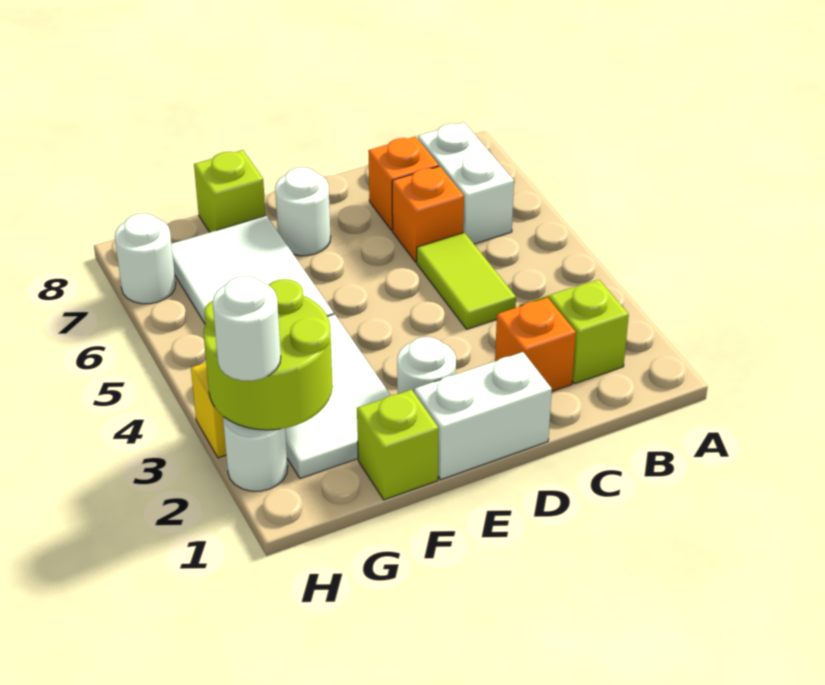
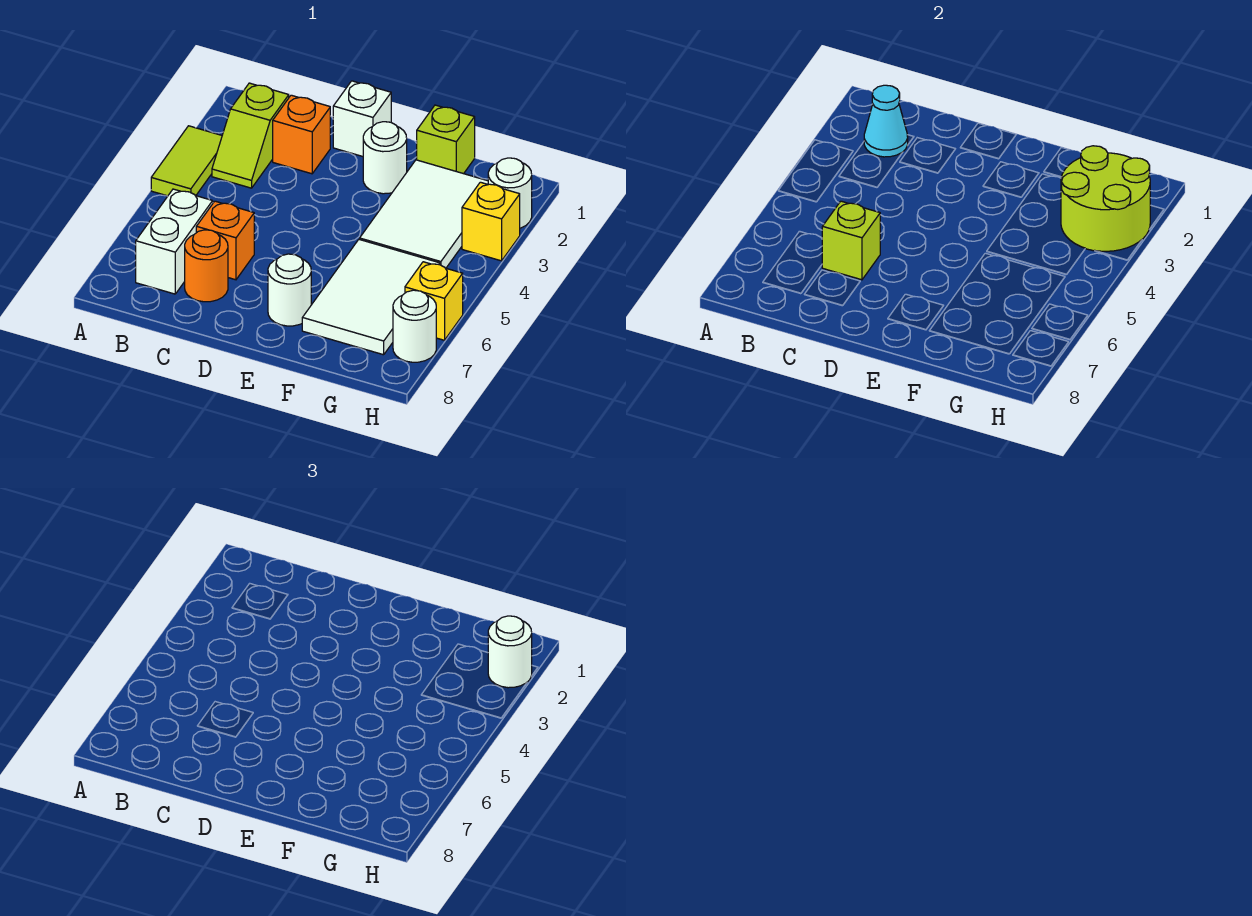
none -> cyan 1x1 cone [864,85,908,157]
lime 1x2 tile [417,232,516,329] -> lime 1x2 tile moved to [151,126,222,196]
orange 1x1 brick [368,136,439,230] -> orange 1x1 round brick [185,230,228,302]
white 1x2 brick [414,352,552,479] -> white 1x1 brick [333,81,391,156]
lime 1x1 brick [194,150,266,232] -> lime 1x1 brick moved to [822,201,880,280]
none -> yellow 1x1 brick [405,262,463,340]

